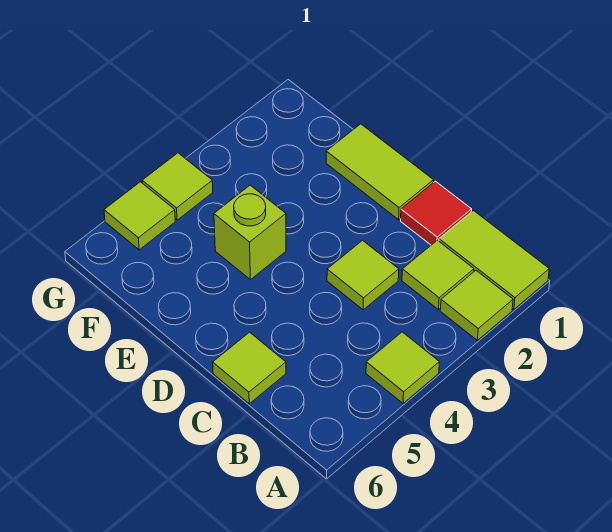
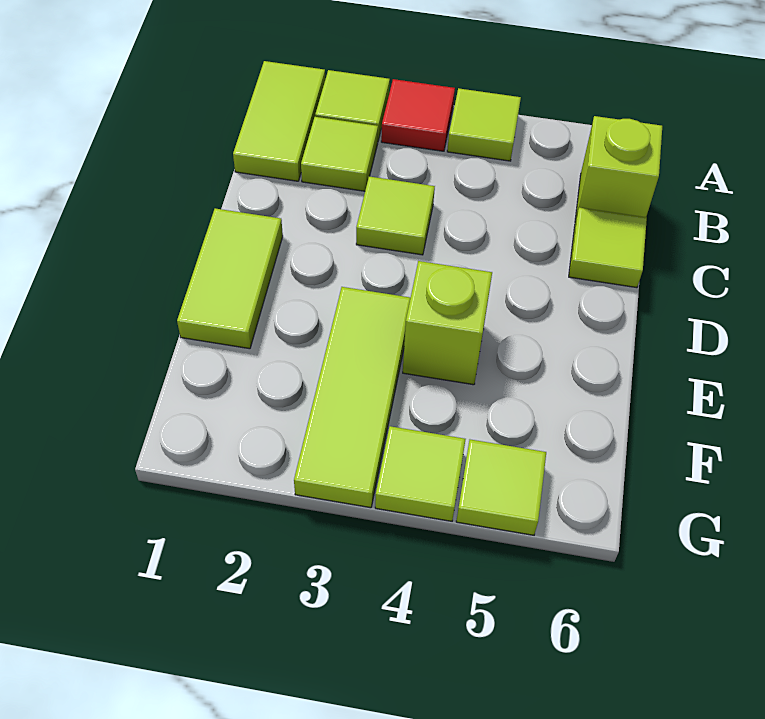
none -> lime 1x1 brick [575,116,662,221]
red 1x1 tile [401,181,472,245] -> red 1x1 tile moved to [381,79,455,151]
none -> lime 1x3 tile [294,287,411,508]

